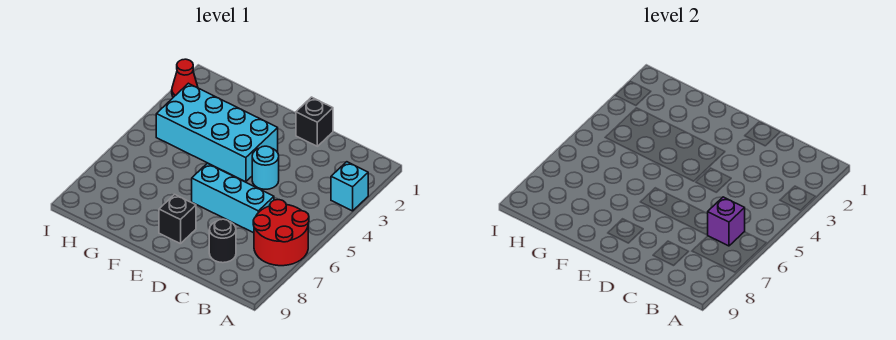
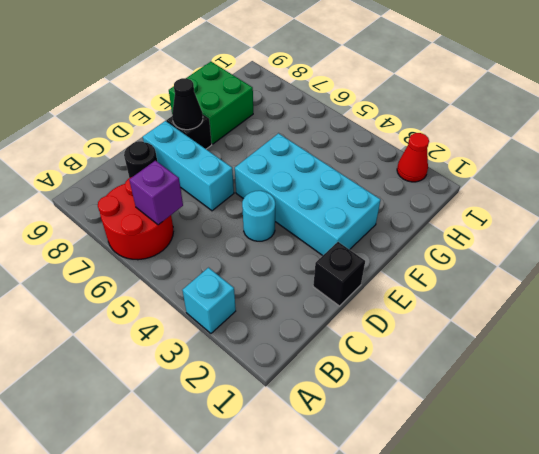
cyan 1x3 brick [192,163,274,233] -> cyan 1x3 brick turned to [143,121,234,211]
cyan 2x4 brick [156,83,278,182] -> cyan 2x4 brick turned to [235,133,381,256]
none -> black 1x1 cone [172,78,203,130]
none -> green 2x2 brick [169,62,253,144]

